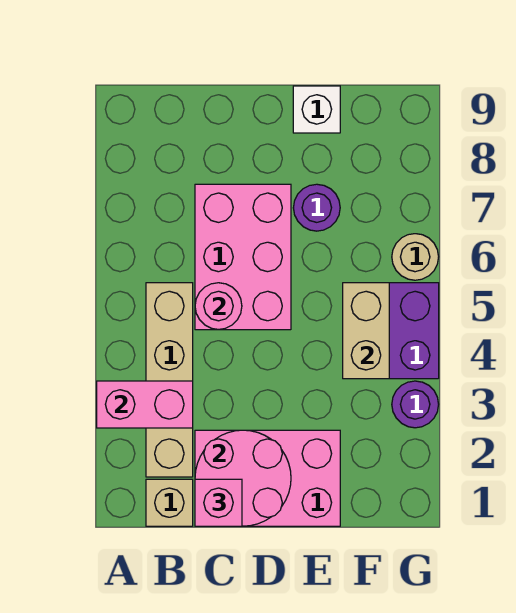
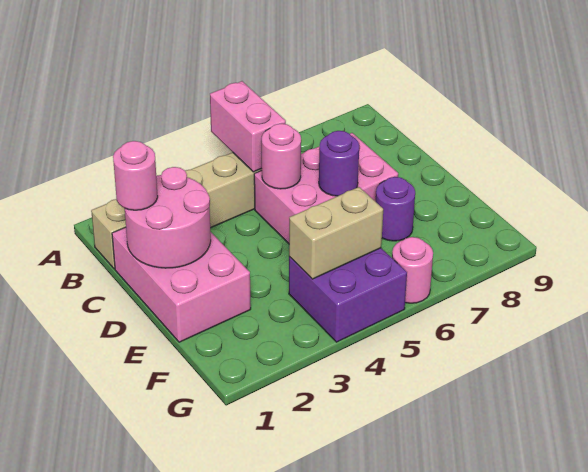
pink 1x2 brick [97,381,193,428] -> pink 1x2 brick moved to [210,81,286,172]
pink 1x1 brick [195,479,242,526] -> pink 1x1 round brick [113,141,158,210]
white 1x1 brick [293,86,340,133] -> none
purple 1x1 round brick [392,381,439,428] -> purple 1x1 round brick moved to [319,131,359,196]
tan 1x1 round brick [392,234,439,280] -> pink 1x1 round brick [392,237,433,303]

